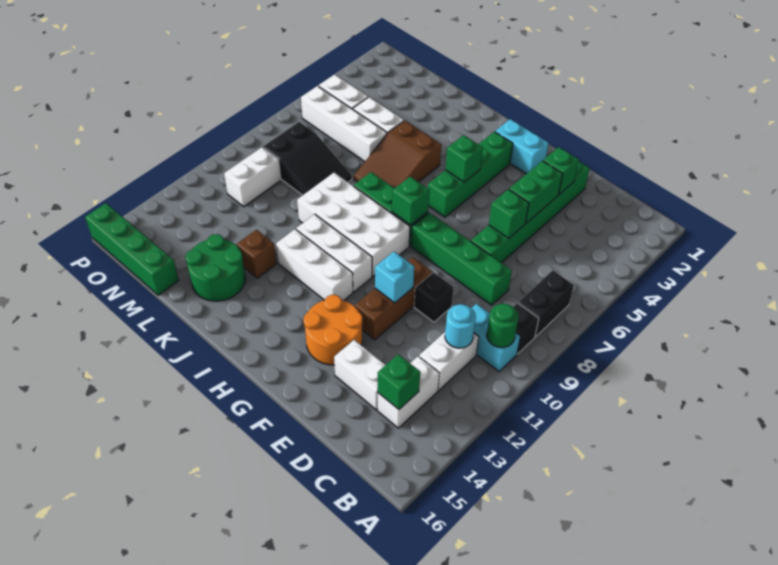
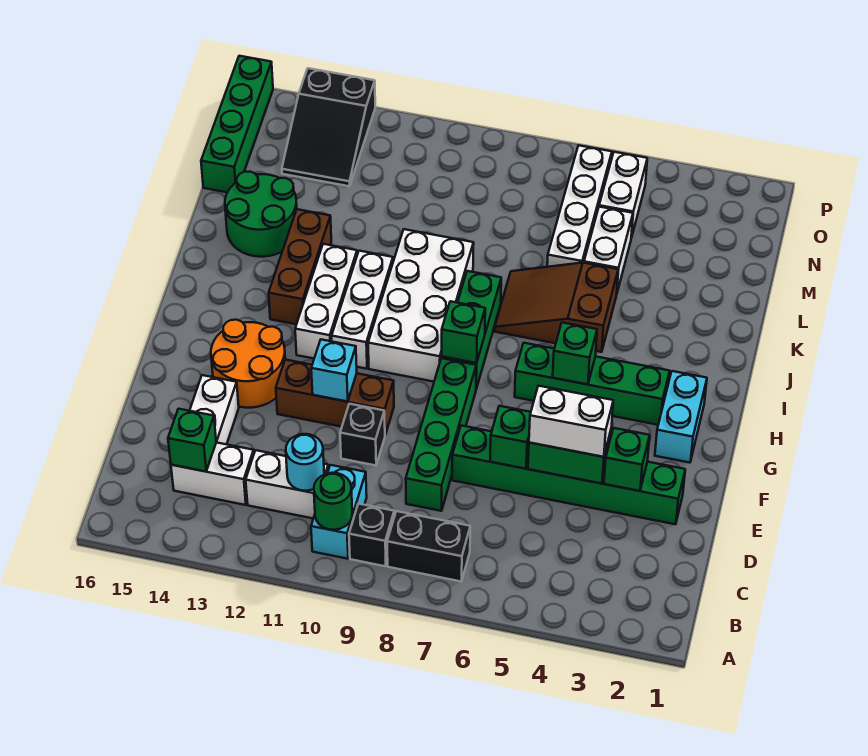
brown 1x1 brick [237,230,277,278] -> brown 1x3 brick [269,209,331,324]
black 2x3 slope [263,122,352,195] -> black 2x3 slope moved to [282,68,375,186]
white 1x2 brick [224,147,281,207] -> white 1x2 brick moved to [529,386,613,457]

